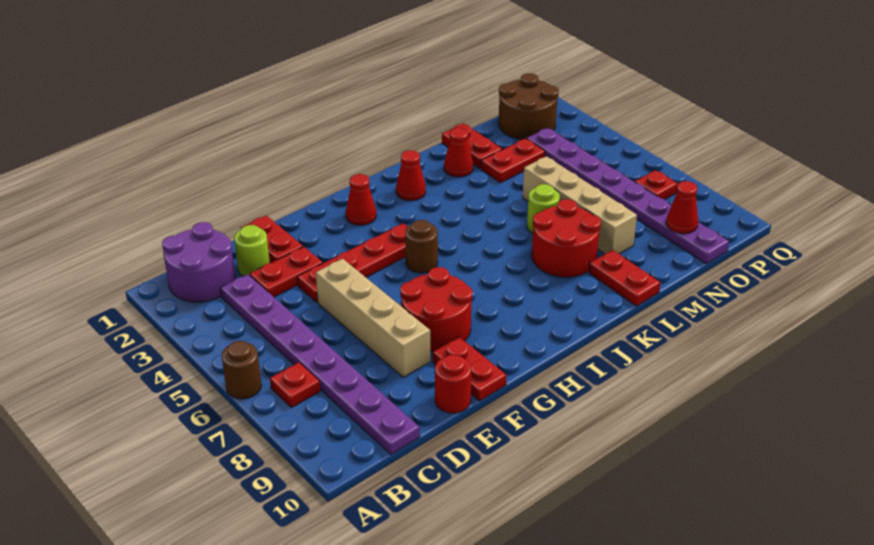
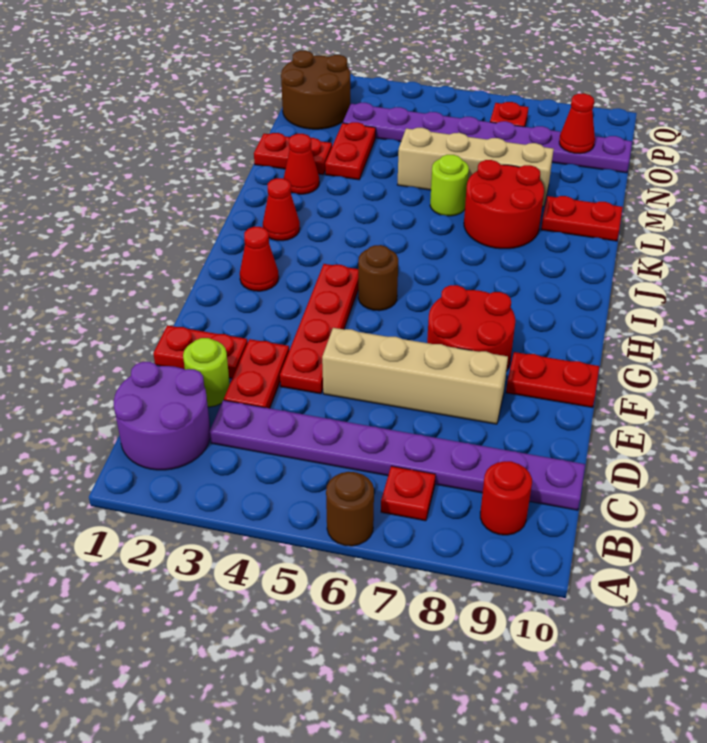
red 1x1 round brick [435,355,471,413] -> red 1x1 round brick moved to [480,461,532,535]

